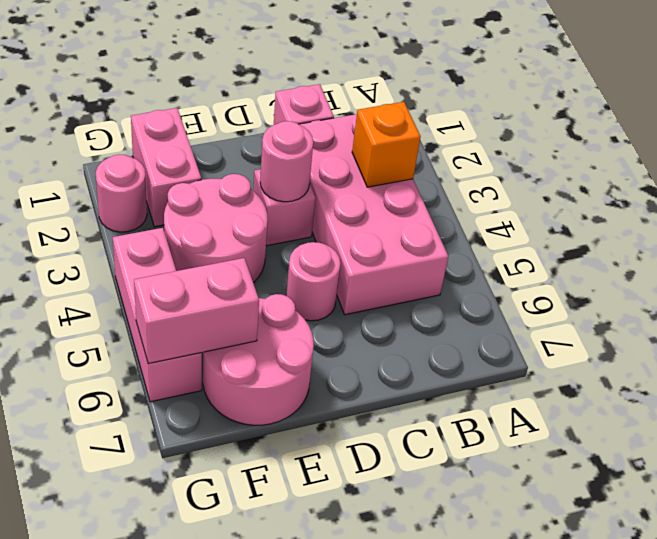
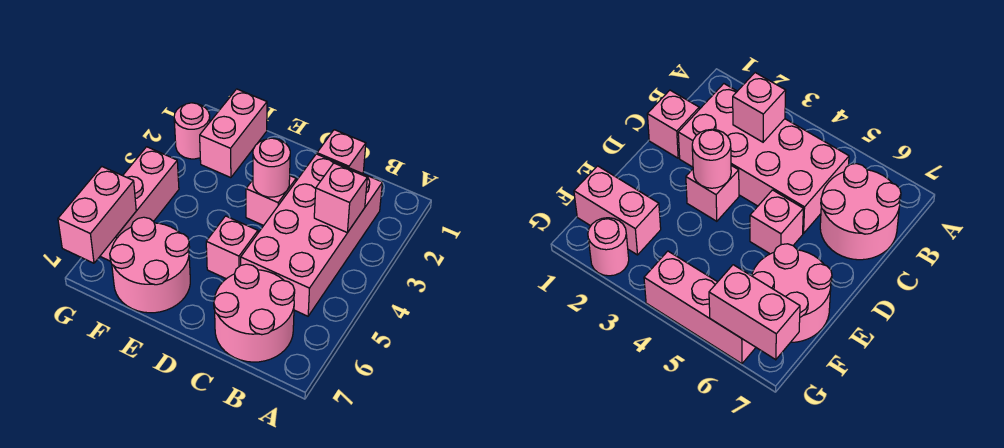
orange 1x1 brick [352,102,421,187] -> pink 1x1 brick [314,163,367,233]
pink 1x1 round brick [286,242,341,321] -> pink 1x1 brick [206,216,258,279]
pink 2x2 round brick [164,174,268,283] -> pink 2x2 round brick moved to [214,264,295,362]
pink 1x2 brick [134,258,259,364] -> pink 1x2 brick turned to [58,167,136,263]

